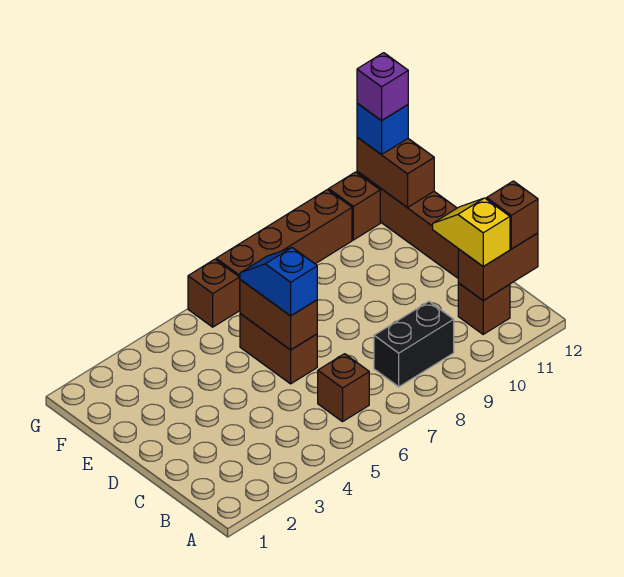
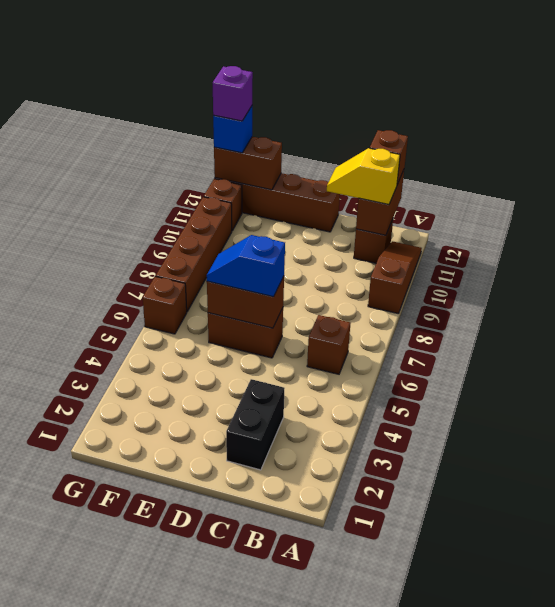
none -> brown 1x3 slope [368,241,422,314]
black 1x2 brick [374,302,454,387] -> black 1x2 brick moved to [226,379,285,470]

